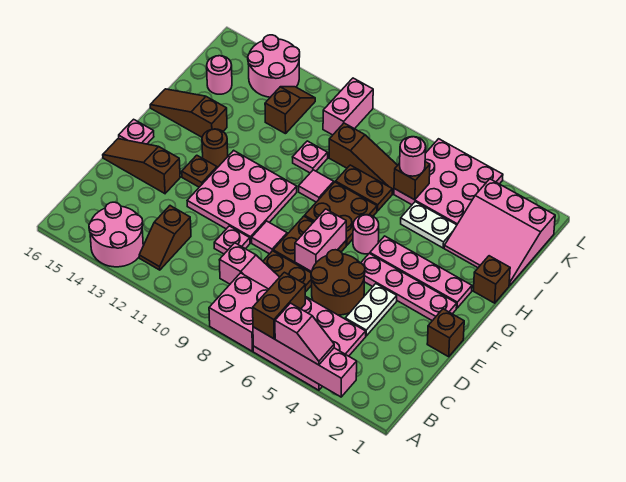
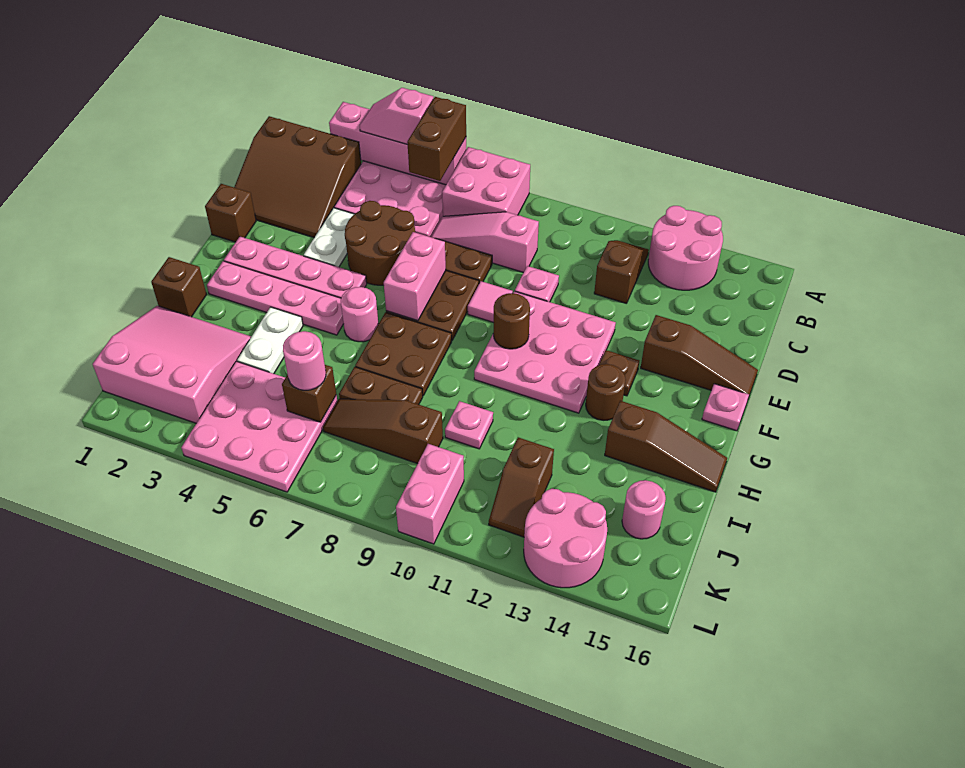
none -> brown 3x3 slope [234,116,361,237]
none -> brown 1x1 round brick [493,293,530,349]
pink 1x1 tile [299,170,334,202] -> none
white 1x2 plate [401,202,457,248] -> white 1x2 plate turned to [237,307,303,374]

